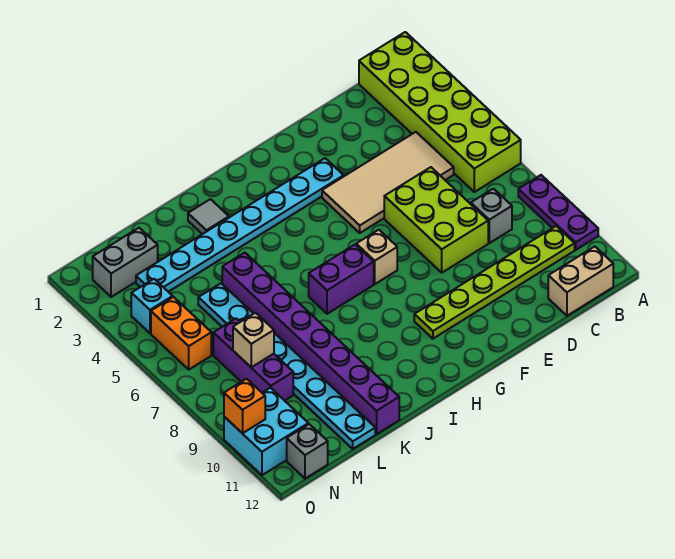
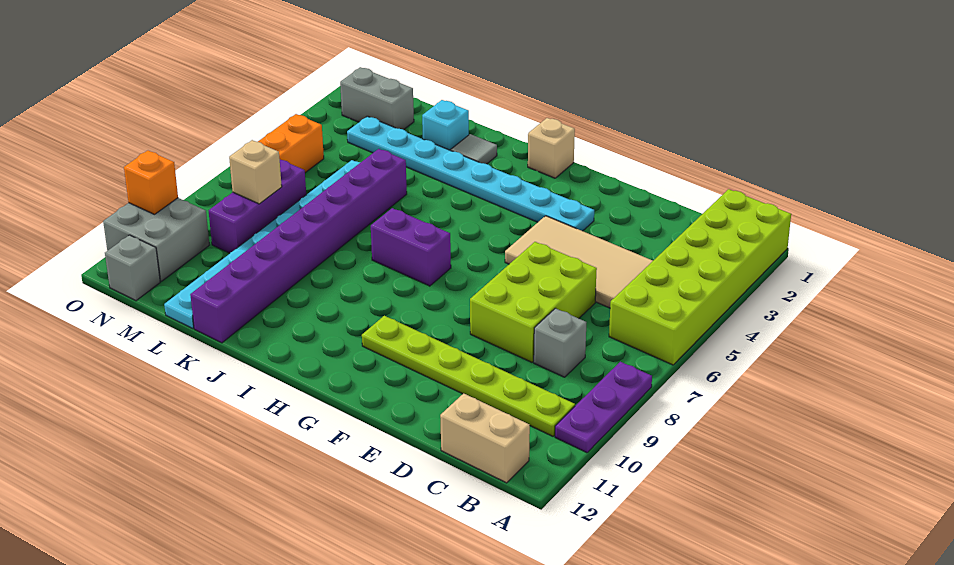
tan 1x1 brick [356,230,397,284] -> tan 1x1 brick moved to [528,118,575,178]
cyan 1x1 brick [131,279,173,333] -> cyan 1x1 brick moved to [422,100,469,150]
cyan 2x2 brick [224,388,308,475] -> grey 2x2 brick [103,198,209,281]

